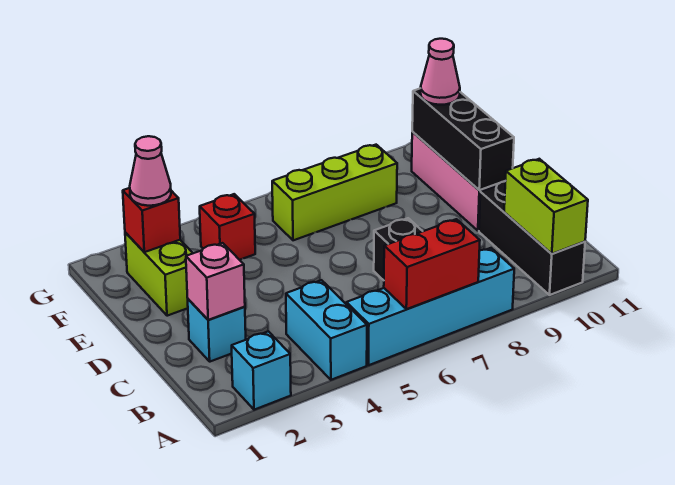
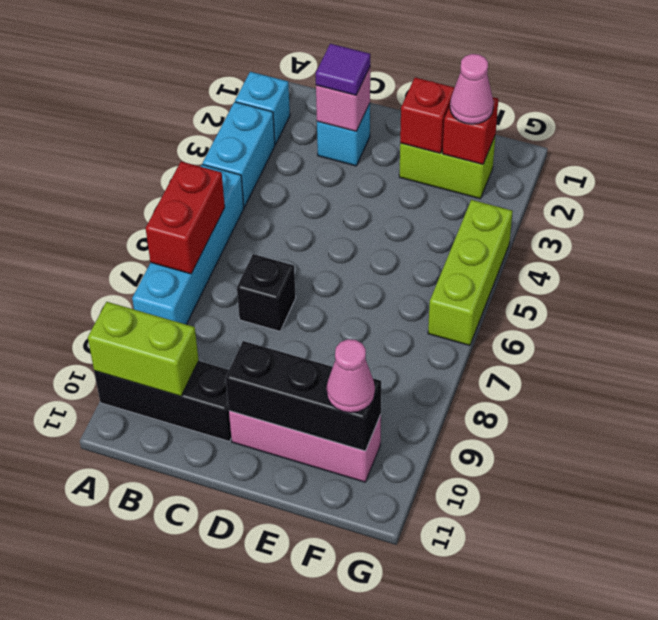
cyan 1x2 brick [286,280,367,380] -> cyan 1x2 brick turned to [203,102,275,207]
none -> purple 1x1 tile [316,44,370,95]
red 1x1 brick [200,194,255,260] -> red 1x1 brick moved to [400,78,455,153]
lime 1x3 brick [272,145,397,240] -> lime 1x3 brick moved to [428,200,513,345]

